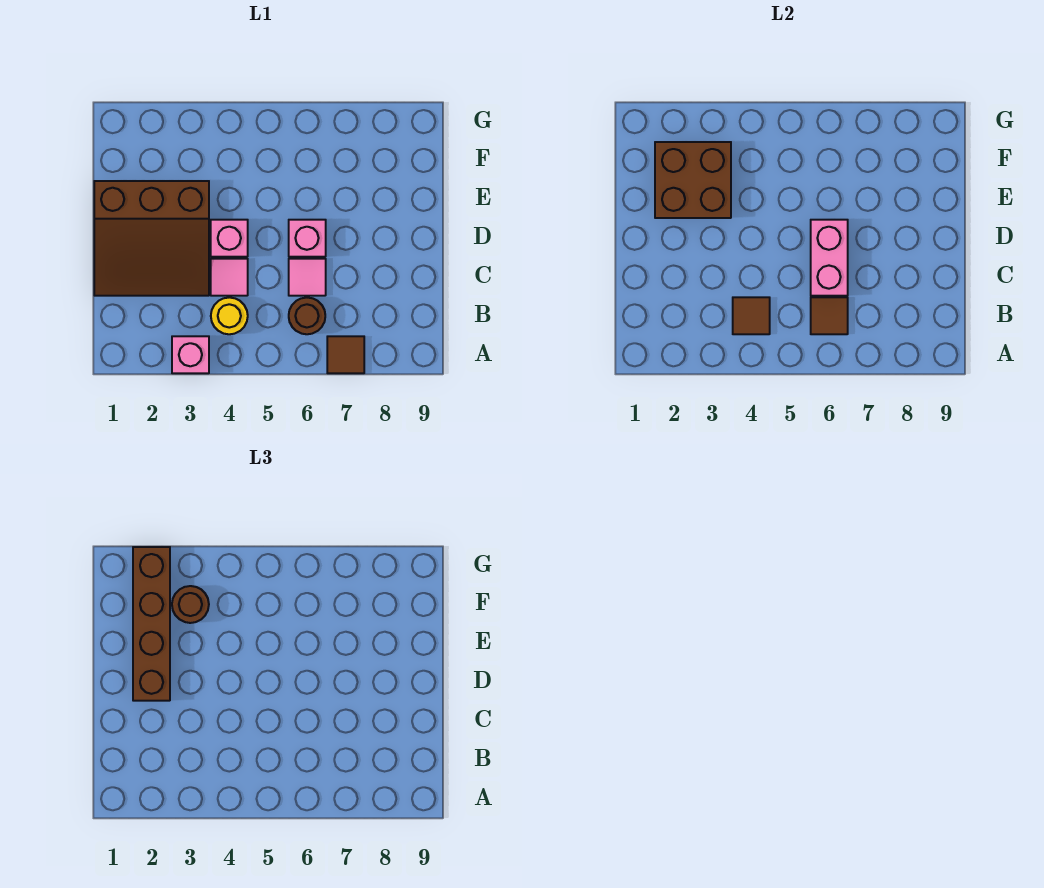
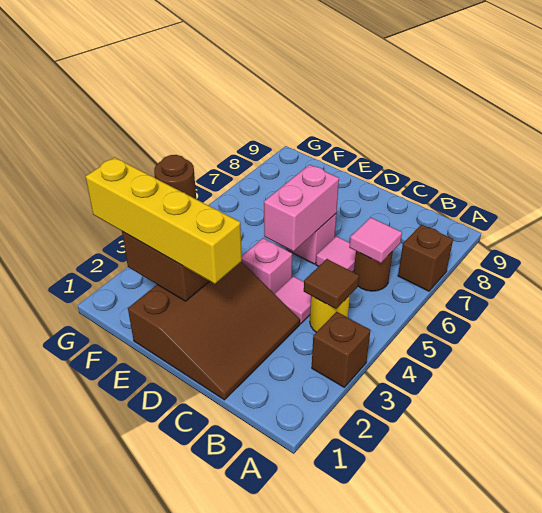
pink 1x1 brick [172,336,209,373] -> brown 1x1 brick [312,312,371,387]
brown 1x1 tile [327,336,364,373] -> brown 1x1 brick [398,225,453,291]
brown 1x1 tile [811,297,848,334] -> pink 1x1 tile [349,217,402,263]
pink 1x2 brick [811,220,848,296] -> pink 1x2 brick turned to [264,165,339,251]
brown 1x4 brick [133,547,170,701] -> yellow 1x4 brick [86,157,242,284]

